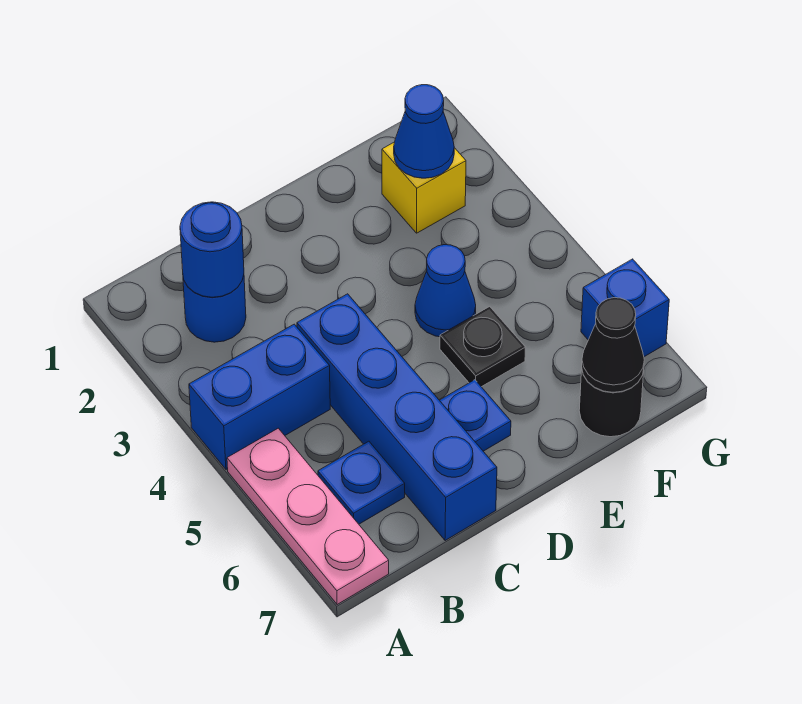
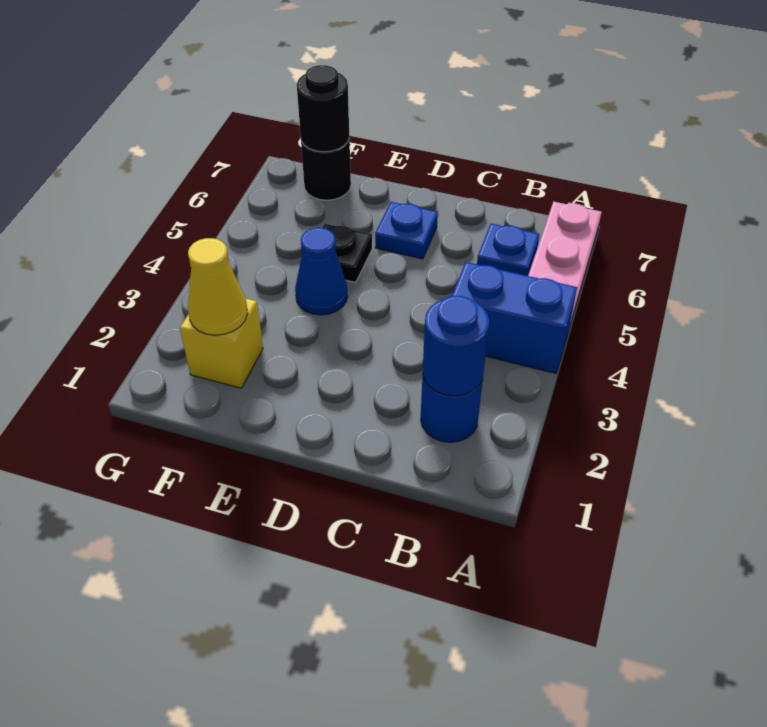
blue 1x4 brick [297,294,497,541] -> none
blue 1x1 cone [394,85,454,178] -> yellow 1x1 cone [188,238,248,335]
black 1x1 cone [582,298,644,392] -> black 1x1 round brick [297,65,349,152]
blue 1x1 brick [581,259,669,357] -> none

